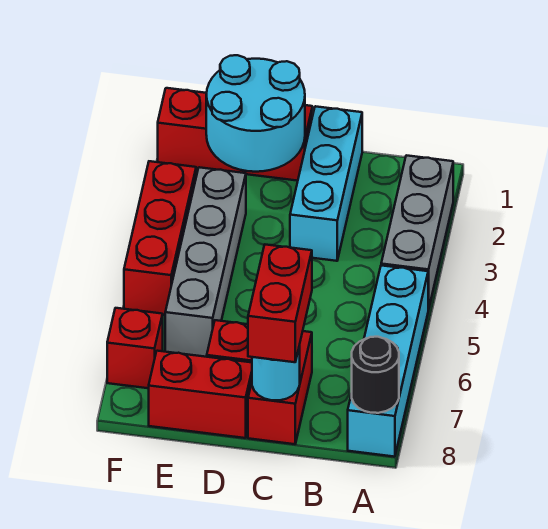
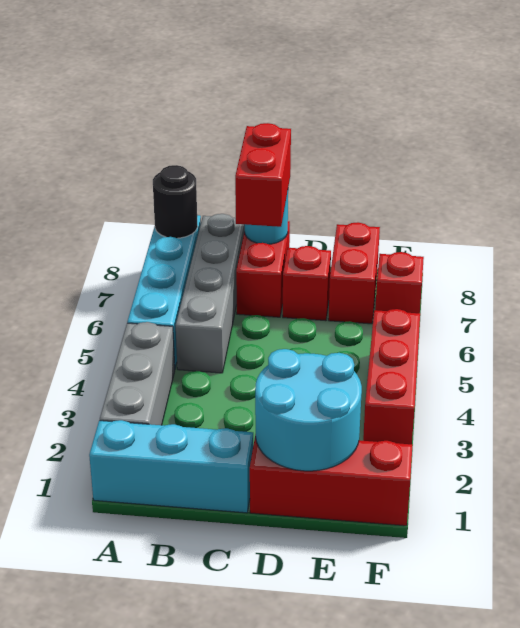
cyan 1x3 brick [290,106,362,261] -> cyan 1x3 brick turned to [89,420,253,513]
red 1x2 brick [149,351,252,438] -> red 1x2 brick turned to [328,222,380,324]
grey 1x4 brick [165,167,246,357] -> grey 1x4 brick moved to [176,214,245,373]

